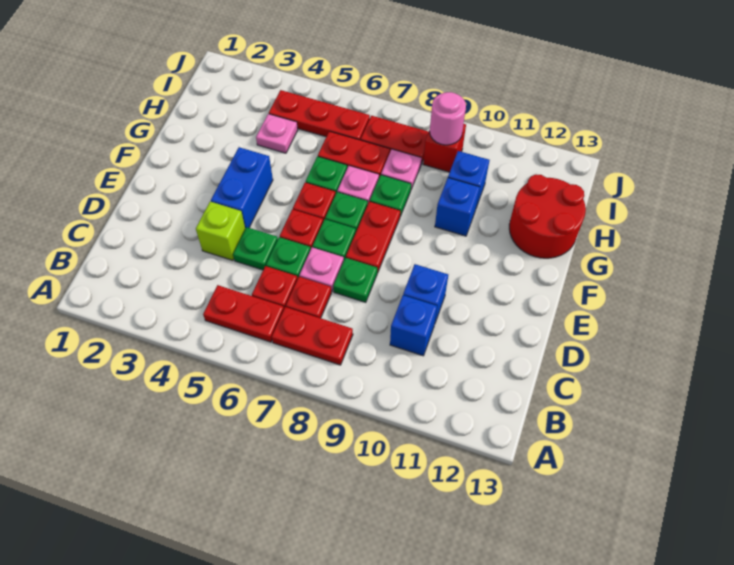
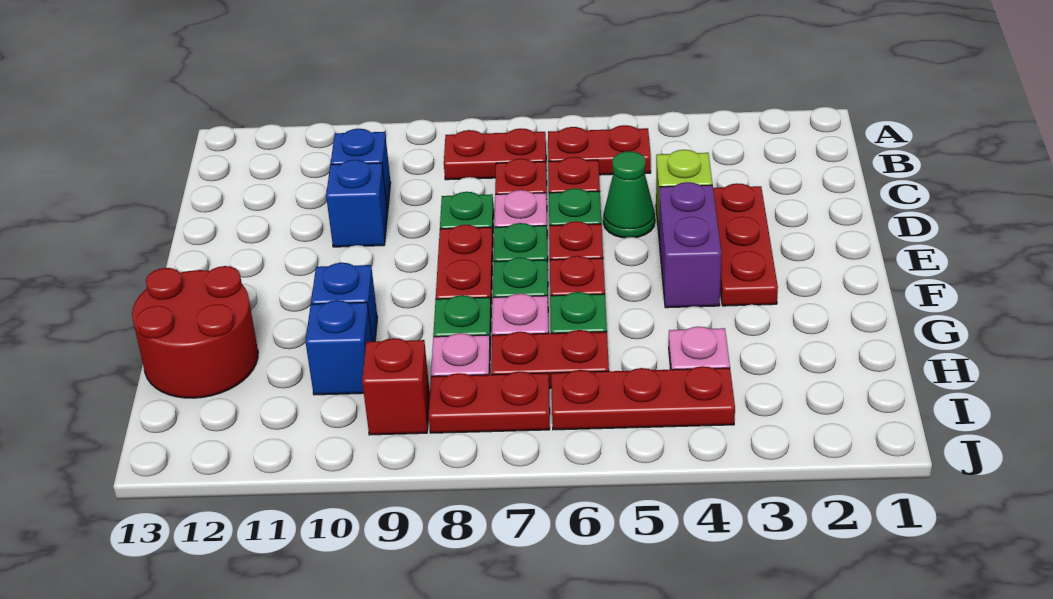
none -> red 1x3 plate [713,183,778,306]
green 1x1 plate [233,227,278,270] -> green 1x1 cone [603,151,655,238]
blue 1x2 brick [211,147,273,228] -> purple 1x2 brick [659,182,722,308]
pink 1x1 round brick [430,92,466,145] -> none

